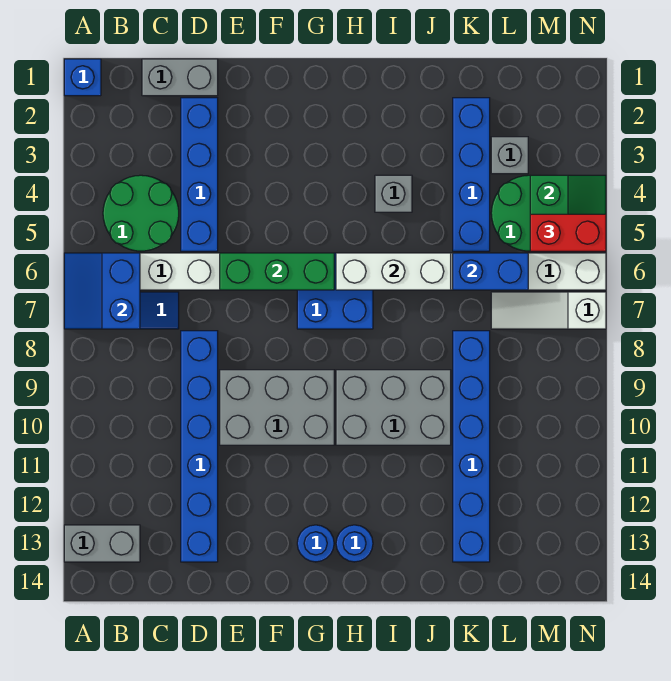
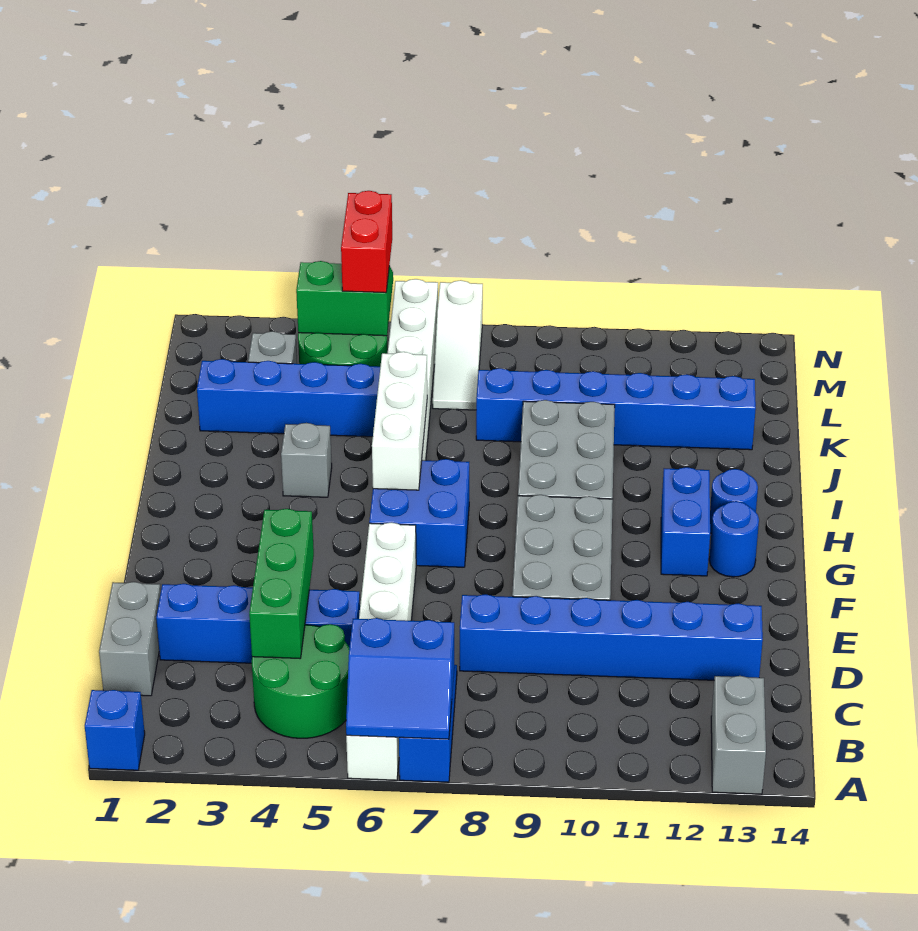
green 1x3 brick [220,253,334,290] -> green 1x3 brick moved to [249,509,314,658]
blue 1x2 brick [453,253,528,290] -> blue 1x2 brick moved to [661,467,710,576]

